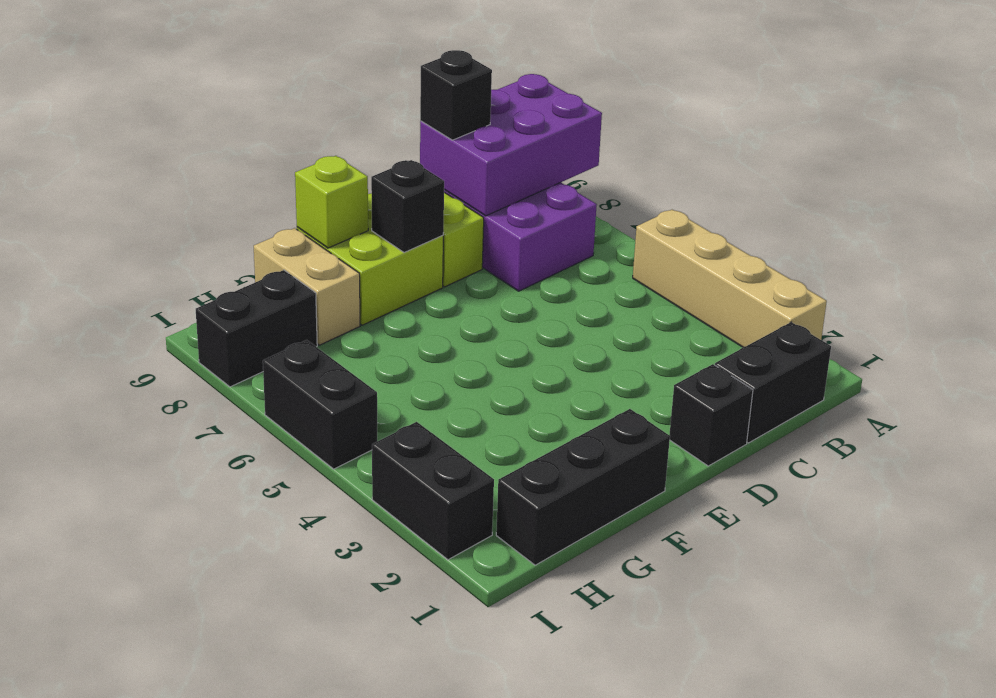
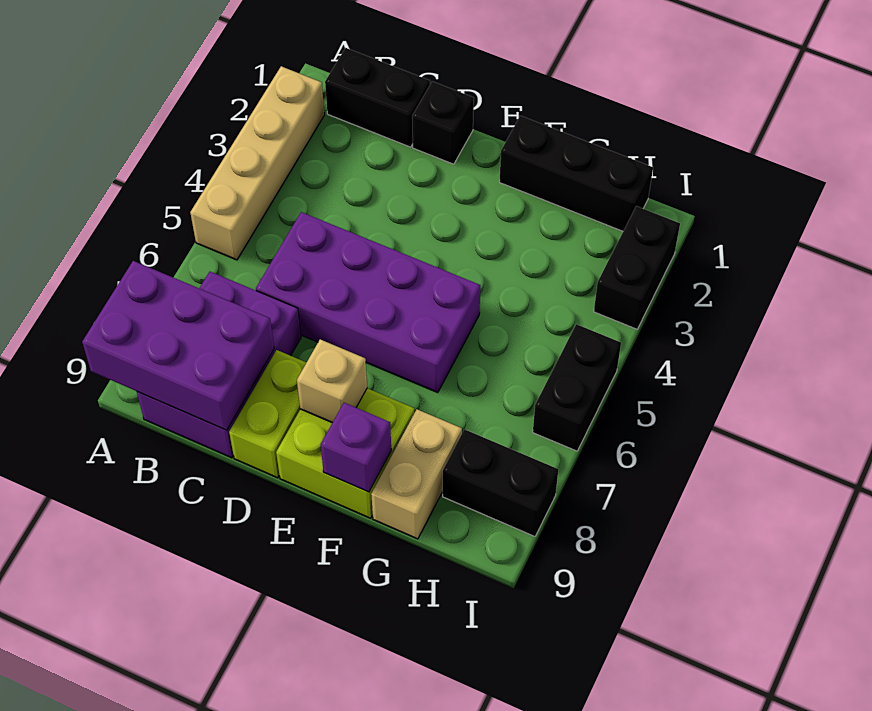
none -> purple 2x4 brick [256,212,480,393]
black 1x1 brick [420,50,492,140] -> none
black 1x1 brick [371,160,444,253] -> tan 1x1 brick [297,339,367,423]
lime 1x1 brick [295,156,368,248] -> purple 1x1 brick [321,403,391,492]

